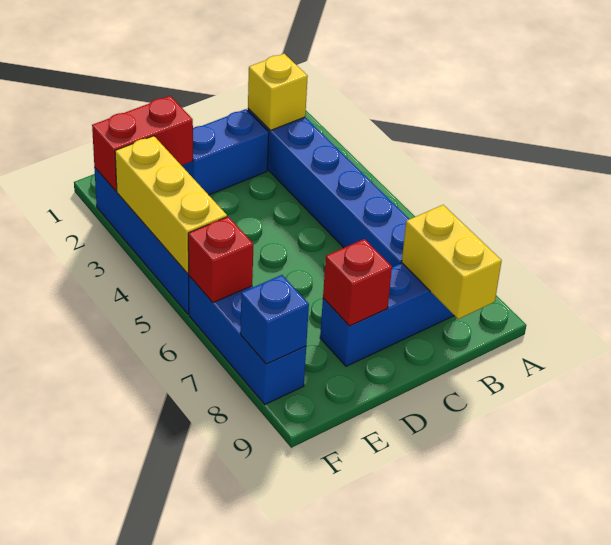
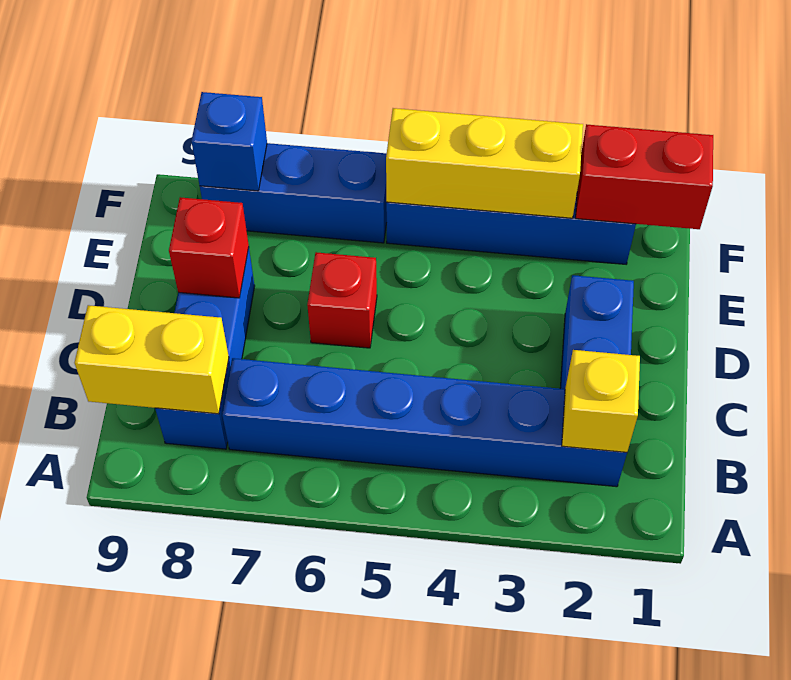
red 1x2 brick [92,96,193,191] -> red 1x2 brick turned to [576,124,713,229]
red 1x1 brick [188,217,253,303] -> red 1x1 brick moved to [307,252,377,348]

